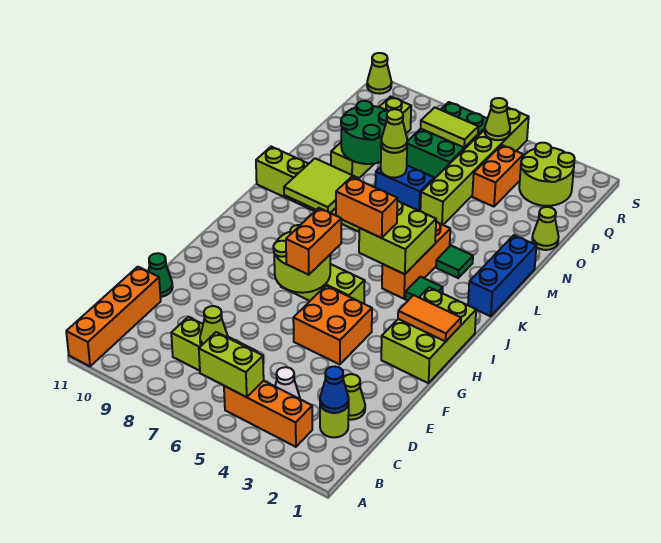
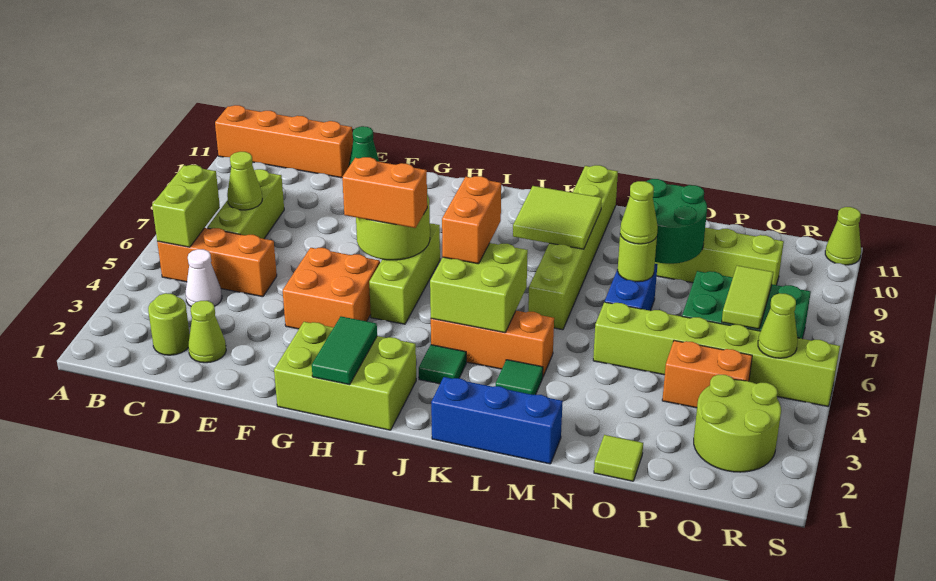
orange 1x3 brick [224,381,312,447] -> orange 1x3 brick turned to [157,228,277,297]
blue 1x1 cone [320,366,349,413] -> none
orange 1x2 tile [398,295,461,341] -> green 1x2 tile [312,316,377,385]
lime 1x1 cone [532,207,559,250] -> lime 1x1 tile [594,435,643,481]

